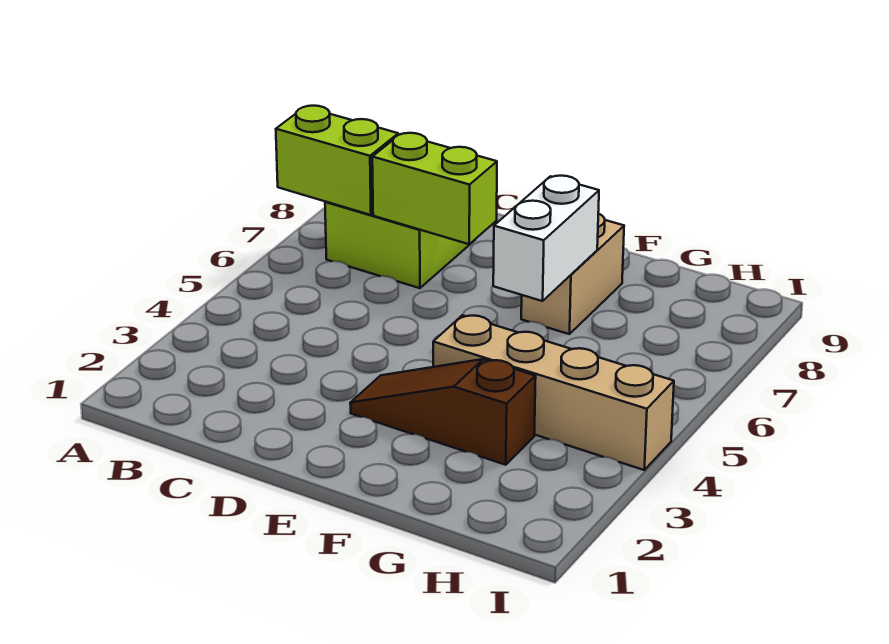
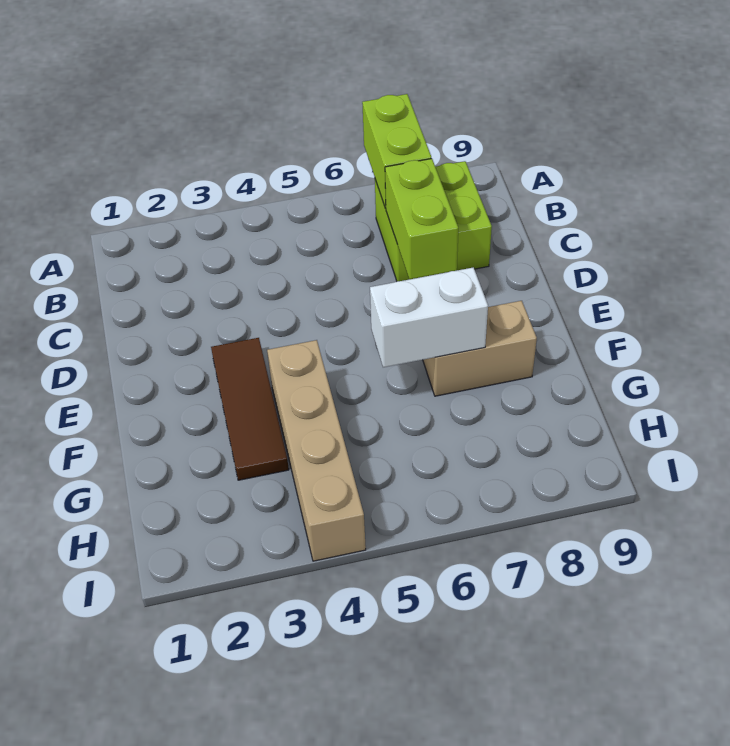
brown 1x3 slope [350,359,536,465] -> brown 1x3 tile [211,338,289,480]

